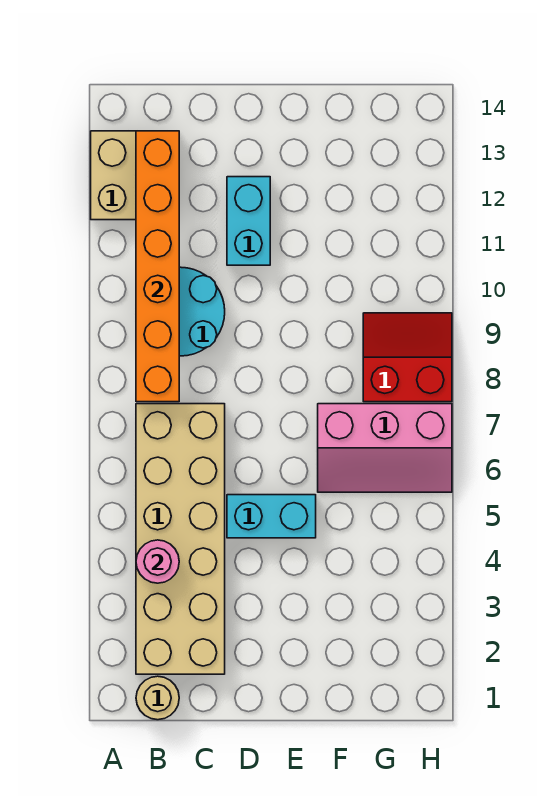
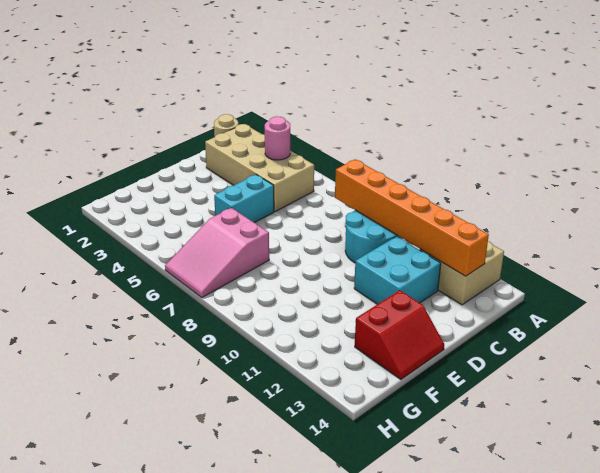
tan 2x6 brick [136,404,225,674] -> tan 2x4 brick [205,124,314,212]
cyan 1x2 brick [227,177,270,265] -> cyan 2x2 brick [354,236,441,304]
pink 2x3 slope [318,404,452,492] -> pink 2x3 slope turned to [165,208,269,297]
red 2x2 slope [363,313,452,402] -> red 2x2 slope moved to [355,290,444,379]

